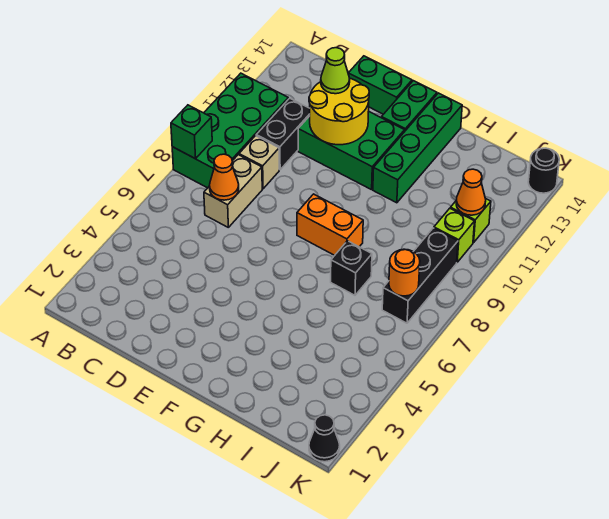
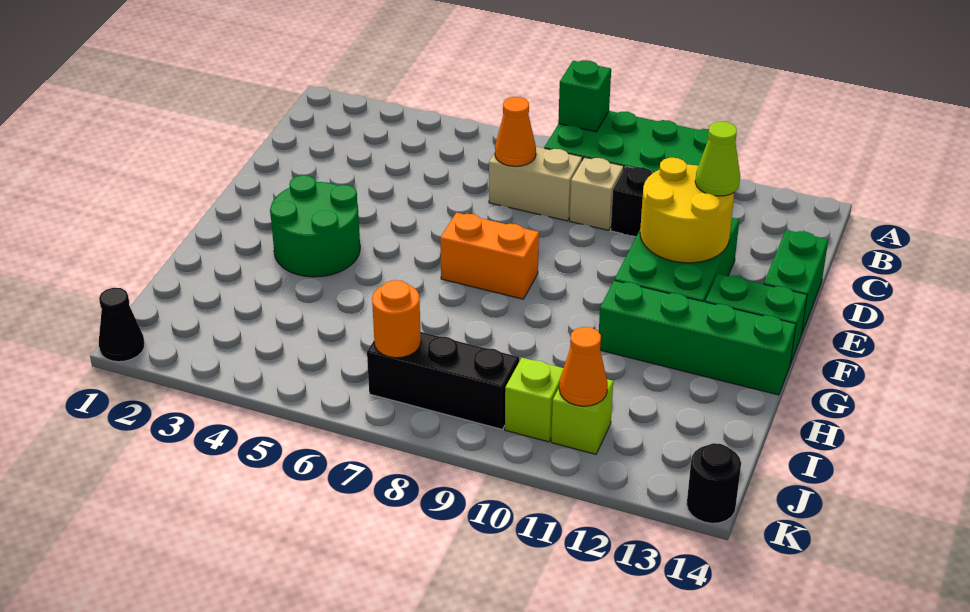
none -> green 2x2 round brick [270,175,360,277]
orange 1x2 brick [297,194,363,255] -> orange 1x2 brick turned to [440,213,539,299]
black 1x1 brick [331,241,372,295] -> none

